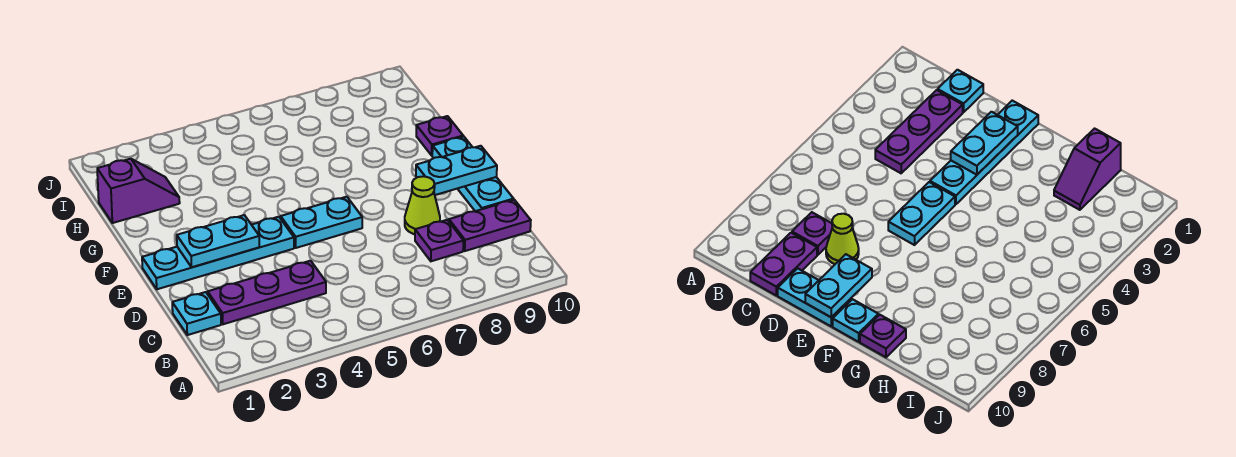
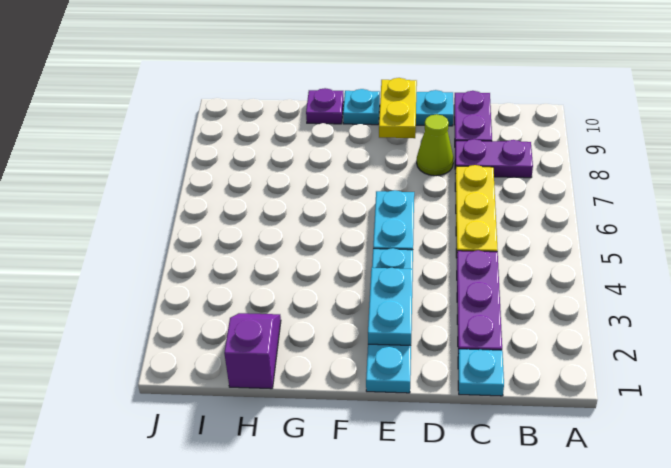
none -> yellow 1x3 plate [455,165,498,258]
purple 1x1 plate [415,220,463,261] -> purple 1x2 plate [455,139,533,178]
cyan 1x2 plate [416,146,497,195] -> yellow 1x2 plate [379,78,417,138]

